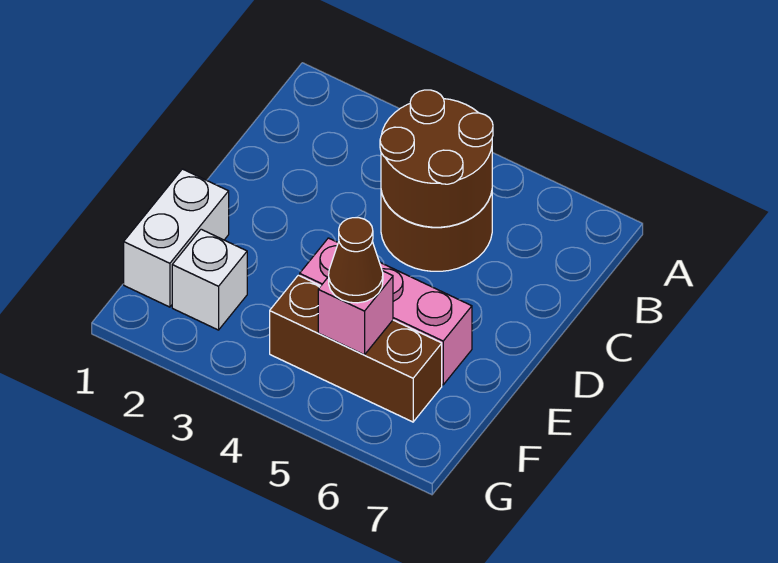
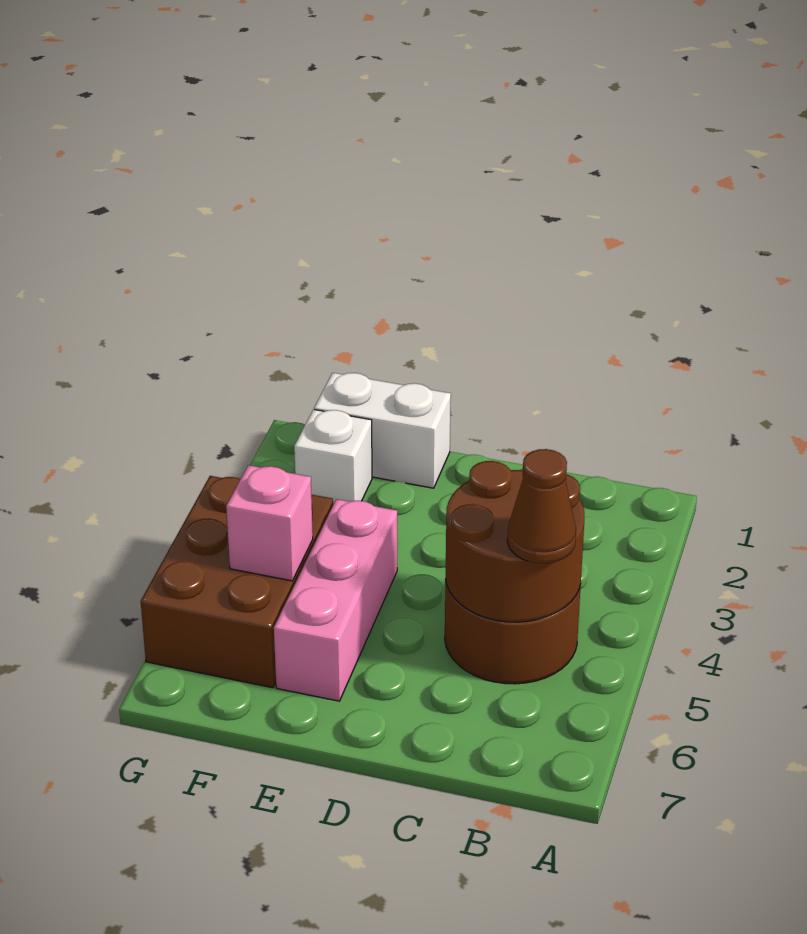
brown 1x3 brick [270,275,442,422] -> brown 2x3 brick [141,476,333,688]
brown 1x1 cone [329,218,383,303] -> brown 1x1 cone moved to [507,449,576,564]

